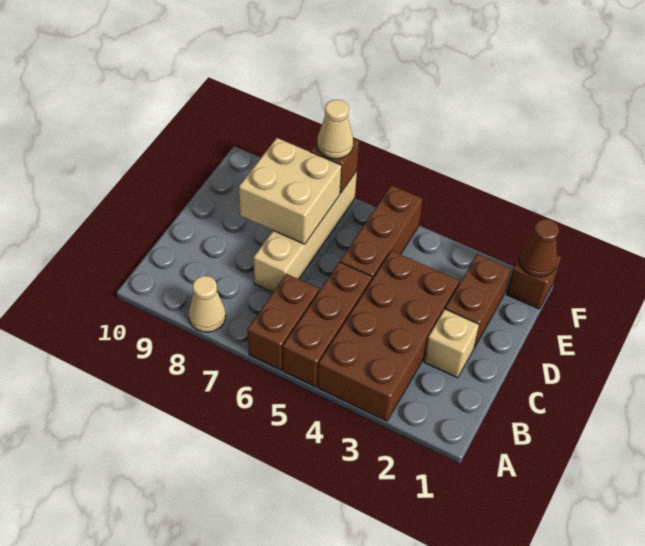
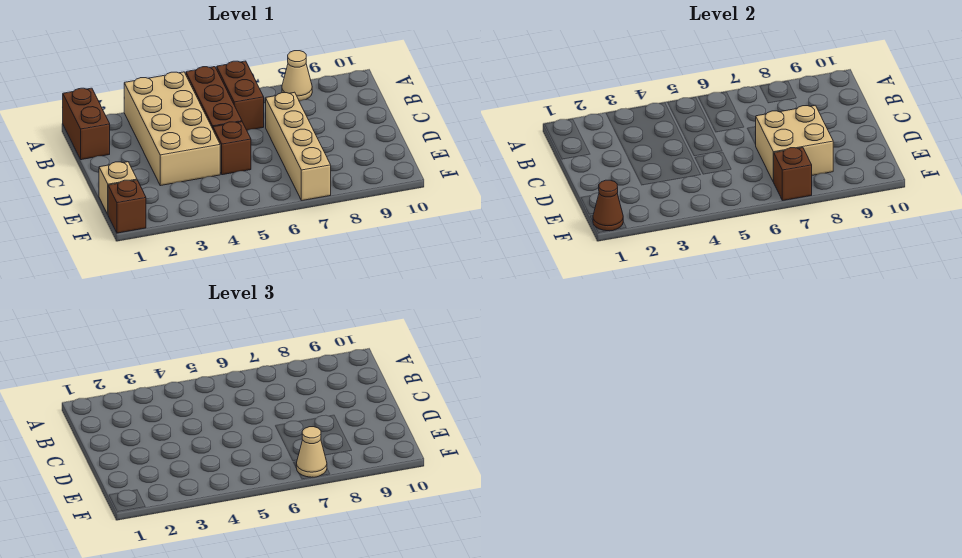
brown 2x4 brick [318,251,459,421] -> tan 2x4 brick [124,72,220,186]
tan 1x1 brick [424,309,479,378] -> tan 1x1 brick moved to [99,162,137,214]
brown 1x2 brick [445,254,510,348] -> brown 1x2 brick moved to [63,88,110,160]
brown 1x3 brick [340,185,423,279] -> brown 1x1 brick [213,122,251,175]

